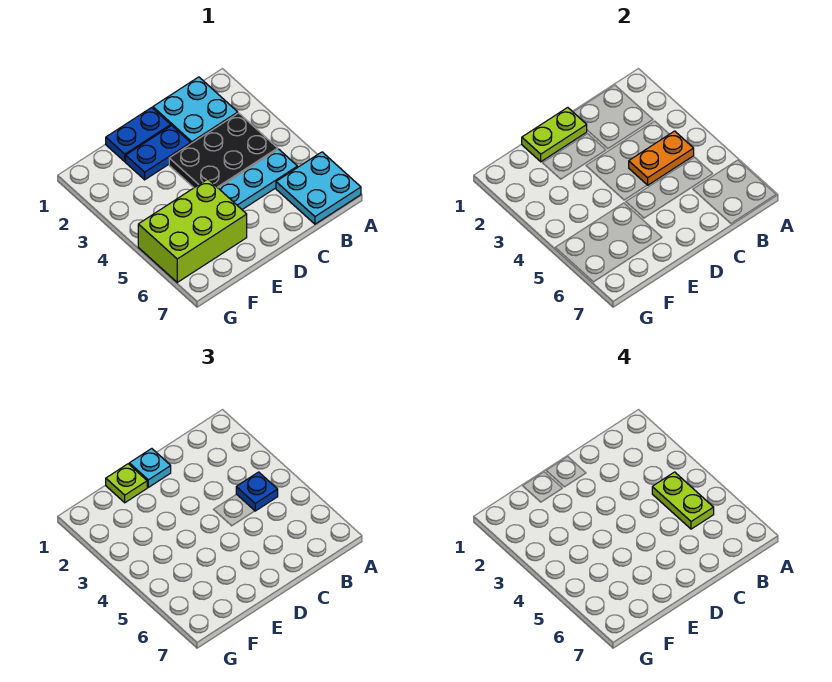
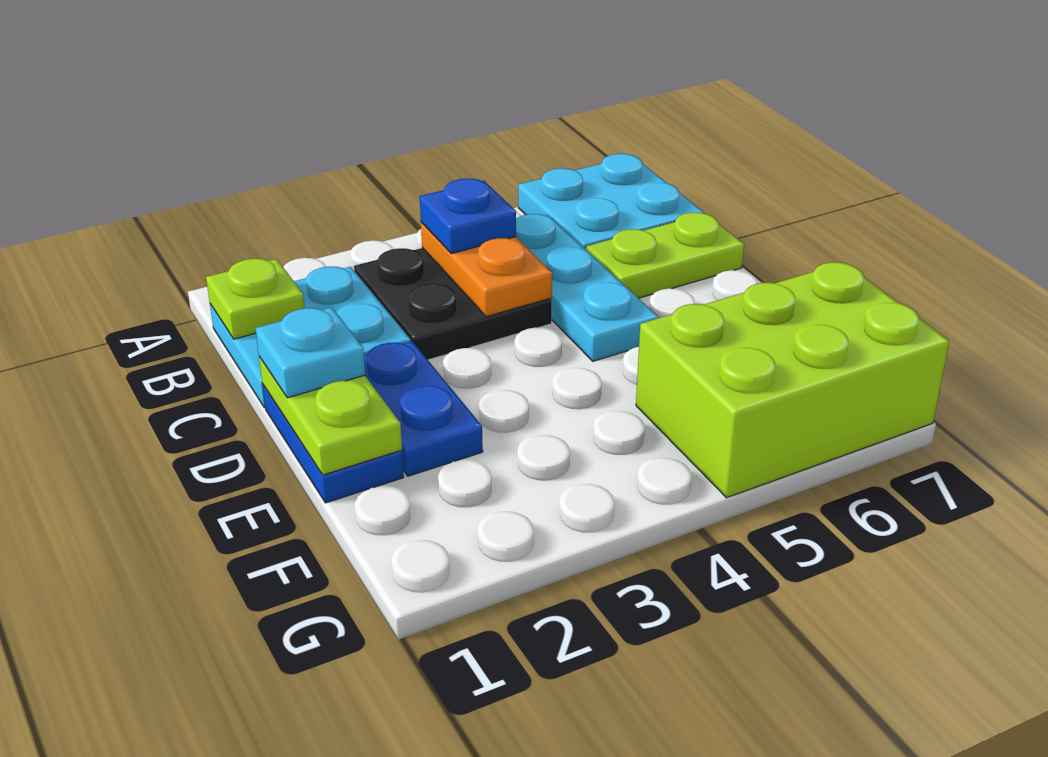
black 2x3 plate [169,113,278,188] -> black 2x2 plate [354,248,552,360]
lime 1x2 plate [652,472,714,529] -> lime 1x2 plate moved to [586,212,744,298]
lime 1x1 plate [106,464,147,503] -> lime 1x1 plate moved to [206,259,305,339]
lime 2x3 brick [138,179,247,282] -> lime 2x3 brick turned to [636,262,949,498]

